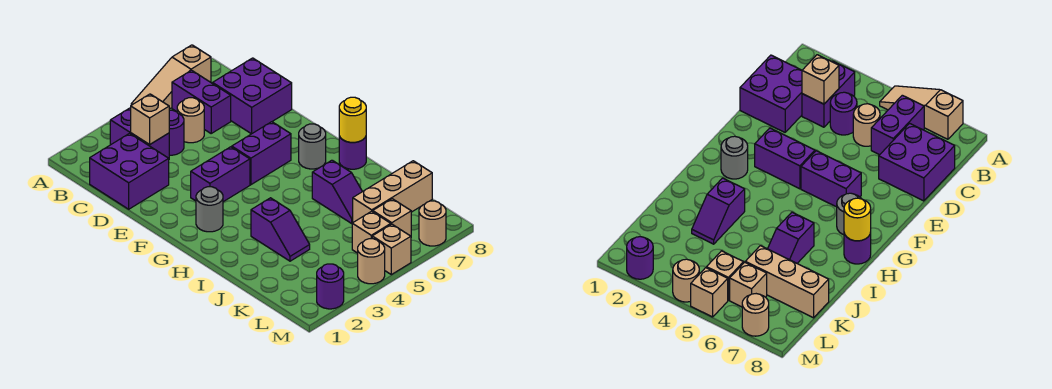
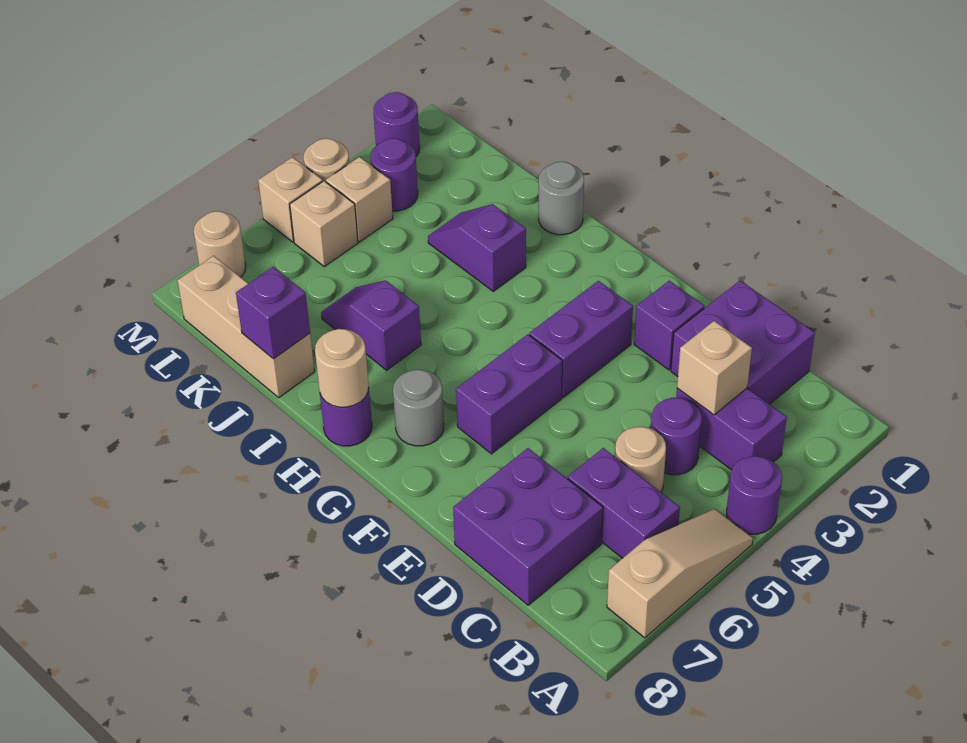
none -> purple 1x1 round brick [727,456,782,534]
none -> purple 1x1 brick [634,281,705,370]
grey 1x1 round brick [196,187,223,232] -> grey 1x1 round brick moved to [539,162,584,235]
yellow 1x1 round brick [339,97,366,142] -> tan 1x1 round brick [315,329,369,407]
none -> purple 1x1 brick [236,267,310,359]
tan 1x3 brick [353,161,432,222] -> tan 1x3 brick turned to [177,256,315,398]
none -> purple 1x1 round brick [371,138,418,211]
tan 1x1 brick [373,199,411,236] -> tan 1x1 brick moved to [326,157,393,242]

